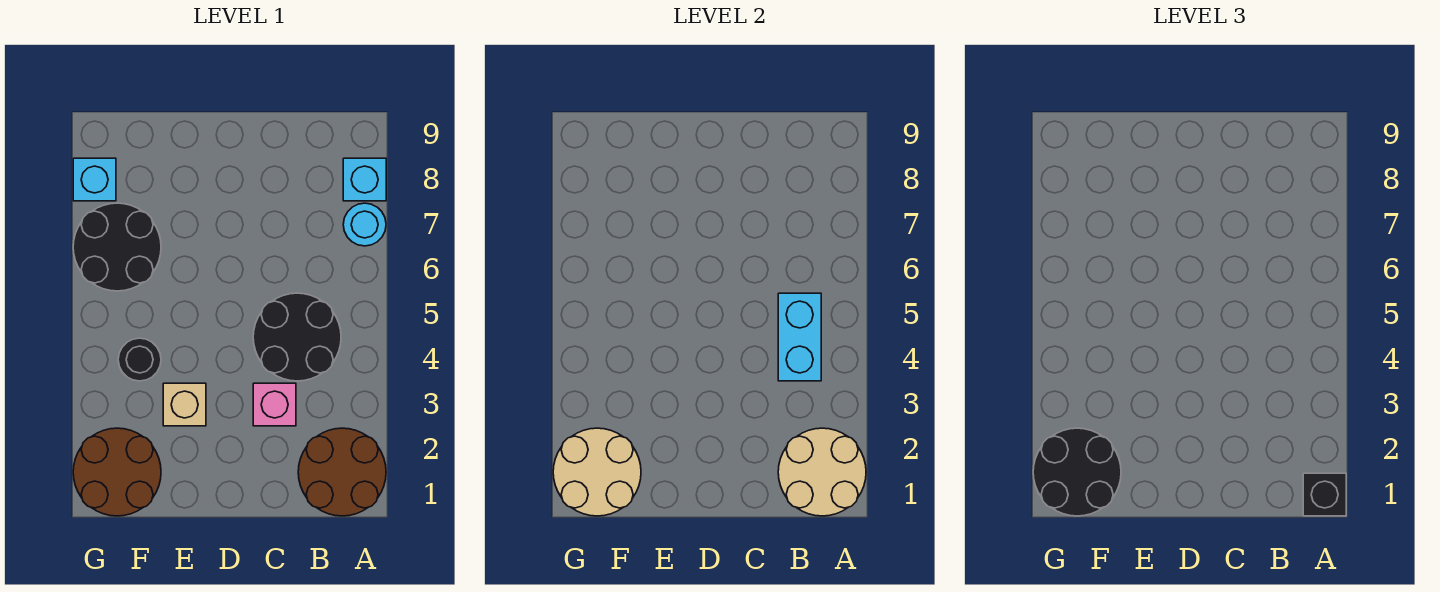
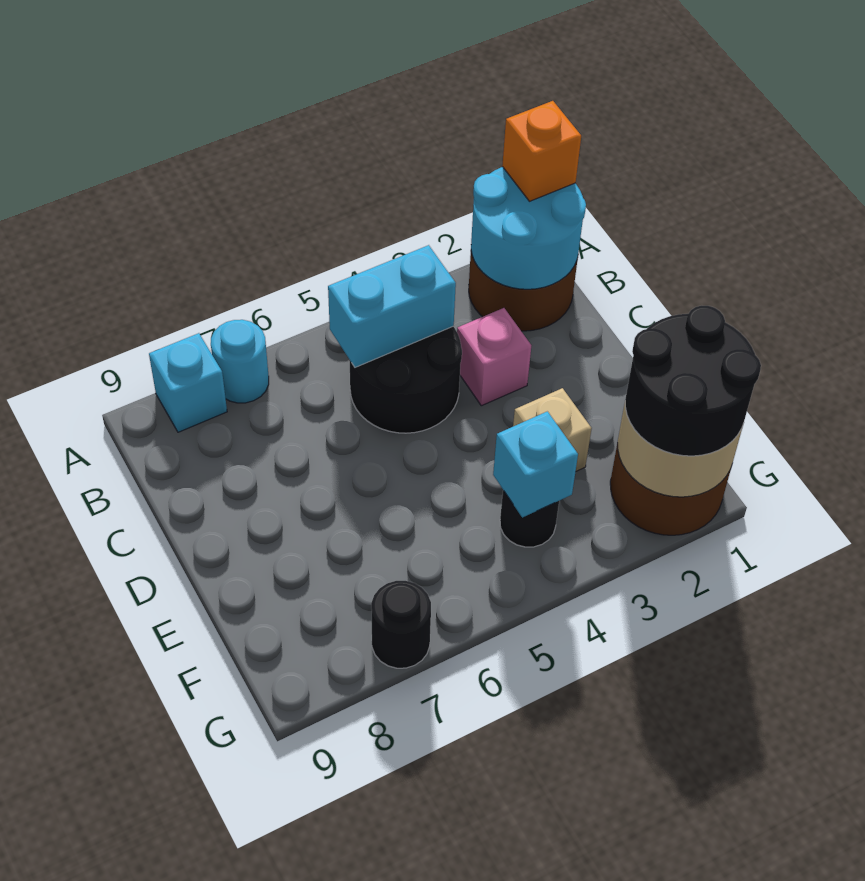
tan 2x2 round brick [778,428,866,516] -> cyan 2x2 round brick [471,167,586,289]
black 1x1 brick [1303,473,1346,516] -> orange 1x1 brick [502,101,581,201]
black 2x2 round brick [73,203,161,291] -> black 1x1 round brick [371,581,431,668]
cyan 1x1 brick [73,158,116,201] -> cyan 1x1 brick moved to [493,411,578,517]

